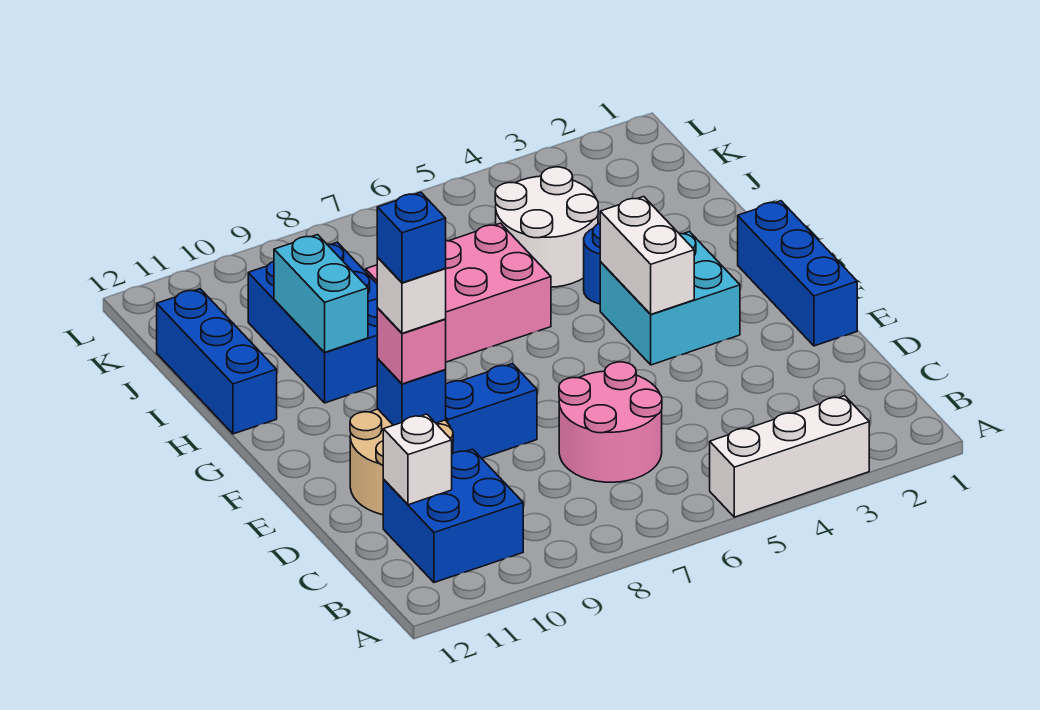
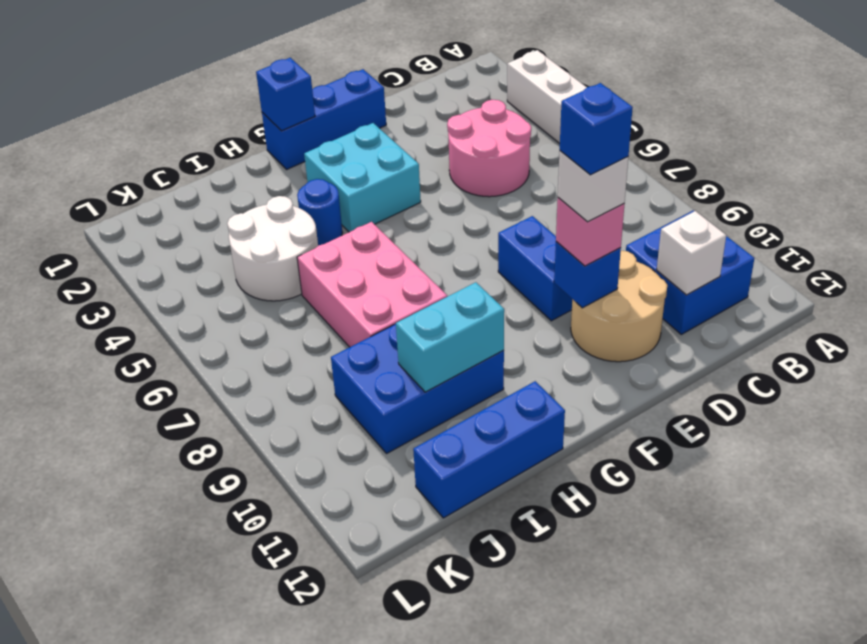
pink 2x2 round brick [559,362,662,482] -> pink 2x2 round brick moved to [447,100,531,197]
white 1x2 brick [600,197,694,314] -> none
none -> blue 1x1 brick [256,58,315,131]

